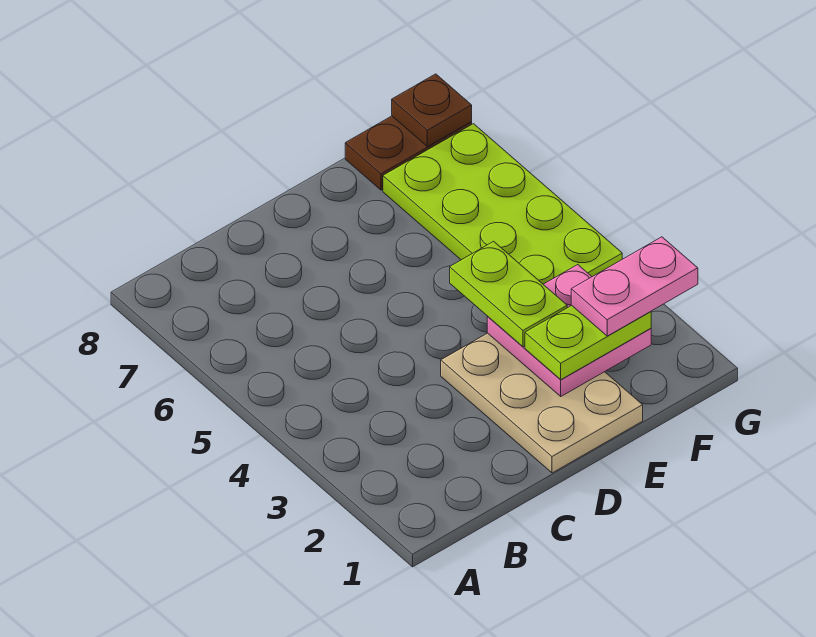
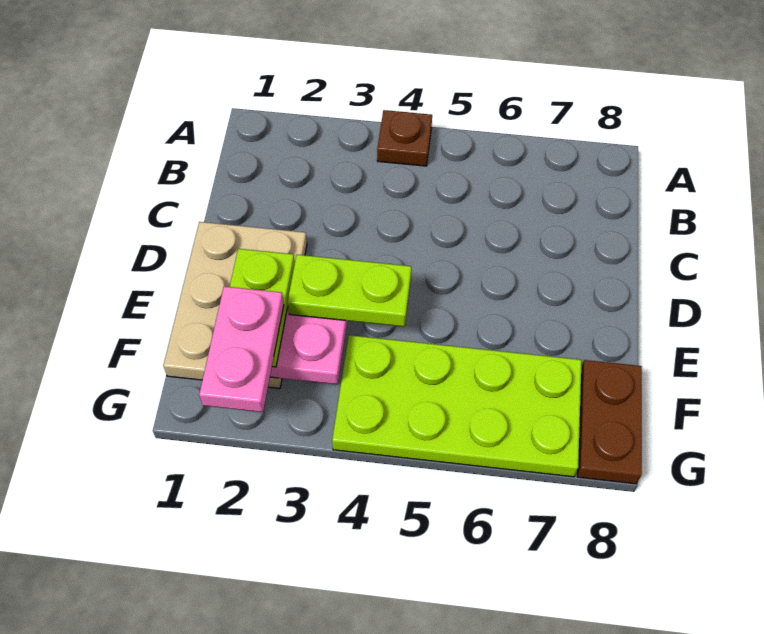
tan 2x3 plate [441,333,643,473] -> tan 2x3 plate turned to [163,222,307,388]
brown 1x1 plate [392,74,472,147] -> brown 1x1 plate moved to [377,110,432,166]

